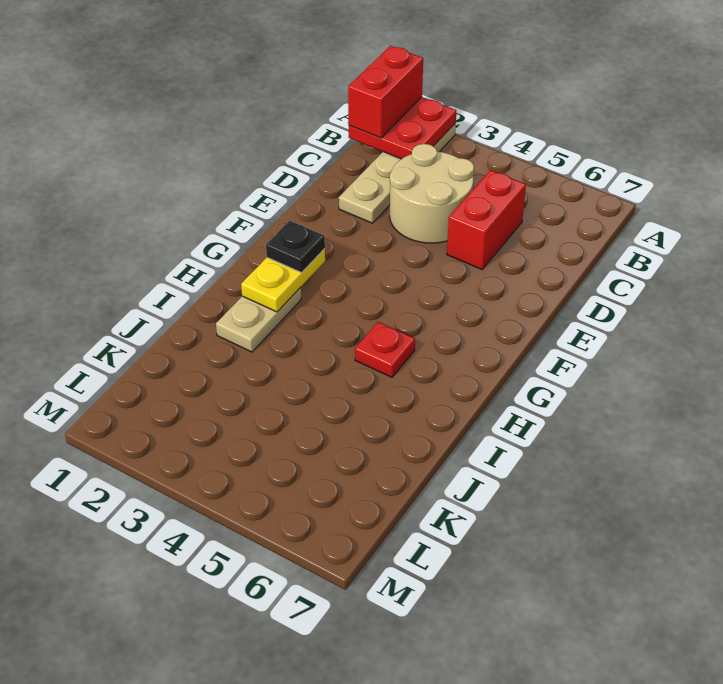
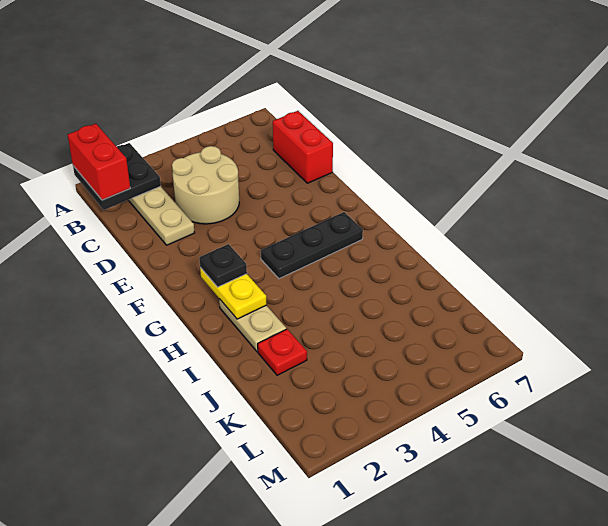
red 2x2 plate [349,97,456,159] -> black 2x2 plate [73,143,161,210]
red 1x2 brick [447,170,526,269] -> red 1x2 brick moved to [273,111,333,183]
none -> black 1x3 plate [261,212,363,279]
red 1x1 plate [355,322,415,377] -> red 1x1 plate moved to [258,329,307,375]

